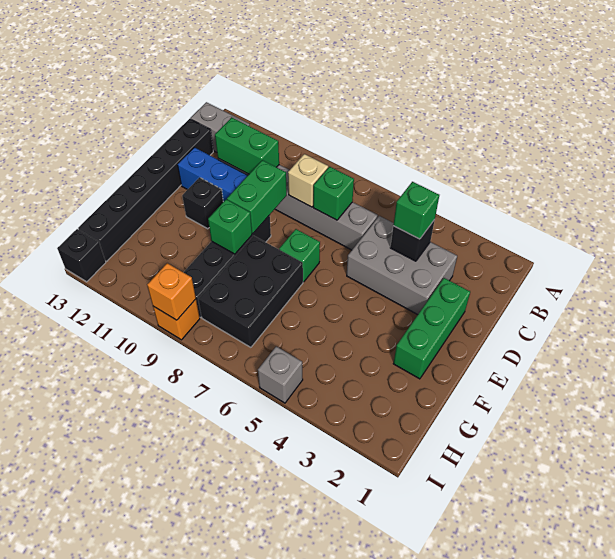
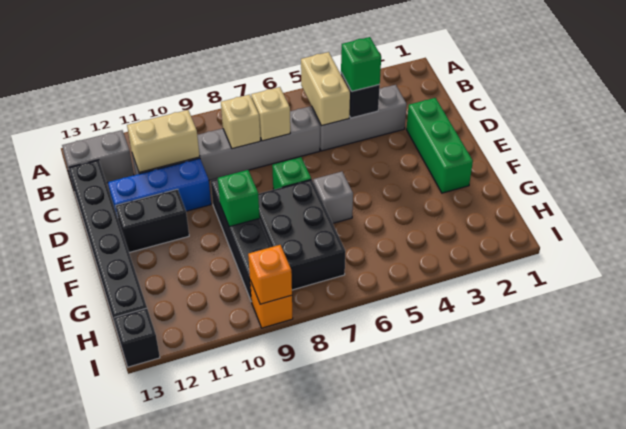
none -> tan 1x2 brick [301,52,350,126]
grey 2x3 brick [347,216,457,315] -> grey 1x3 brick [311,85,407,151]
green 1x1 brick [313,167,354,220] -> tan 1x1 brick [251,87,290,141]
green 1x2 brick [215,117,279,174] -> tan 1x2 brick [127,110,200,173]
green 1x2 brick [227,160,287,233] -> none
black 1x1 brick [182,178,223,229] -> black 1x2 brick [116,189,189,253]
grey 1x1 brick [258,346,303,403] -> grey 1x1 brick moved to [313,172,353,223]

